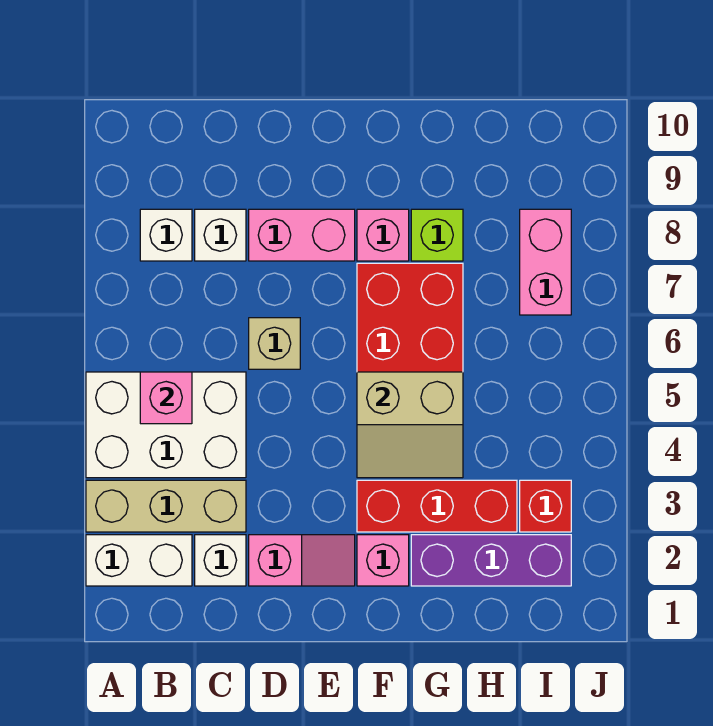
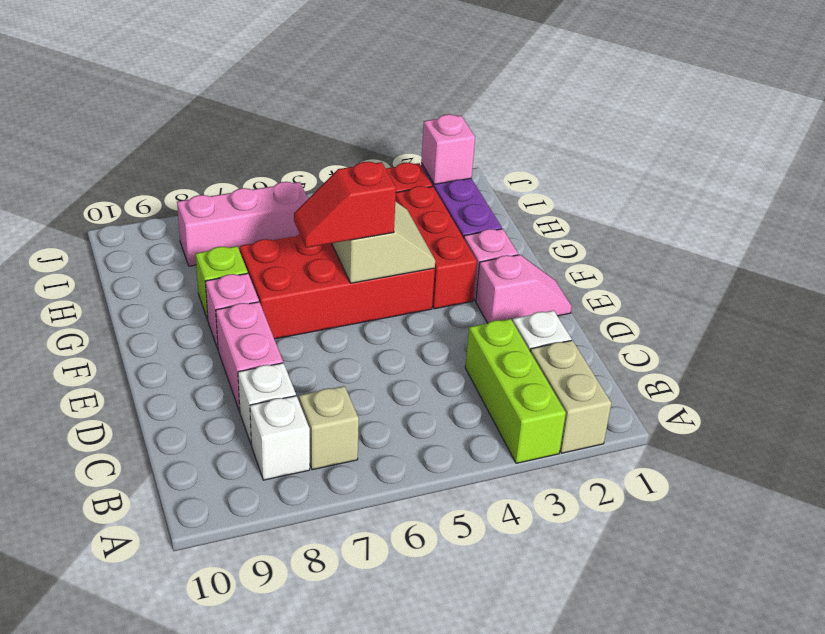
white 1x2 brick [86,535,192,586] -> tan 1x2 brick [530,340,611,453]
tan 1x3 brick [86,480,246,532] -> lime 1x3 brick [465,319,566,463]
white 2x3 brick [86,372,246,478] -> none
pink 1x1 brick [140,372,192,424] -> pink 1x1 brick moved to [421,114,475,184]
pink 1x2 slope [249,535,355,586] -> pink 1x2 slope turned to [476,255,572,323]
tan 1x1 brick [249,318,300,369] -> tan 1x1 brick moved to [299,386,359,470]
none -> red 1x2 slope [294,162,396,248]
pink 1x2 brick [520,209,571,315] -> pink 1x3 brick [177,182,308,266]

